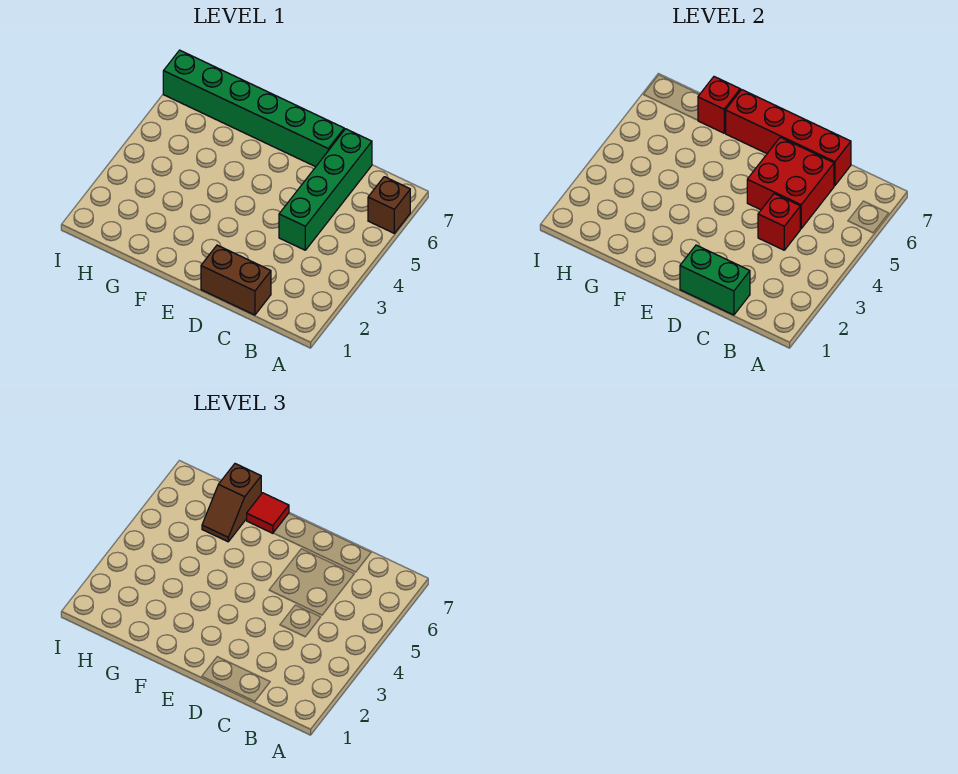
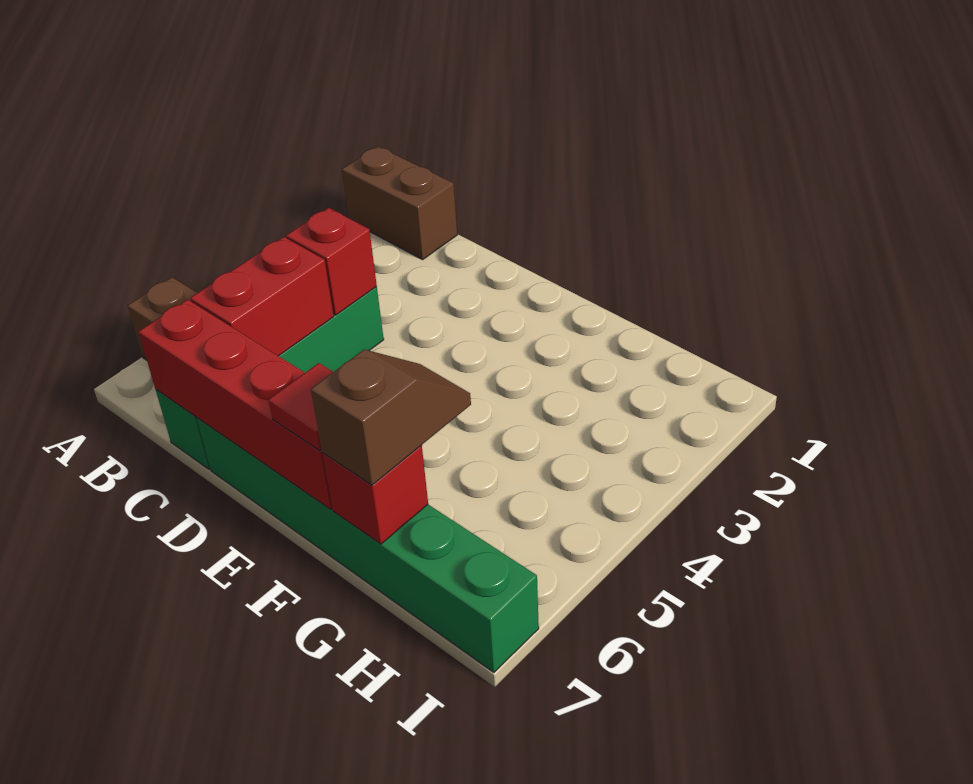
brown 1x2 brick [201,245,271,315] -> brown 1x2 brick moved to [342,146,457,260]
green 1x2 brick [680,245,750,315] -> none
red 2x2 brick [747,137,834,229] -> red 1x2 brick [190,237,334,356]

